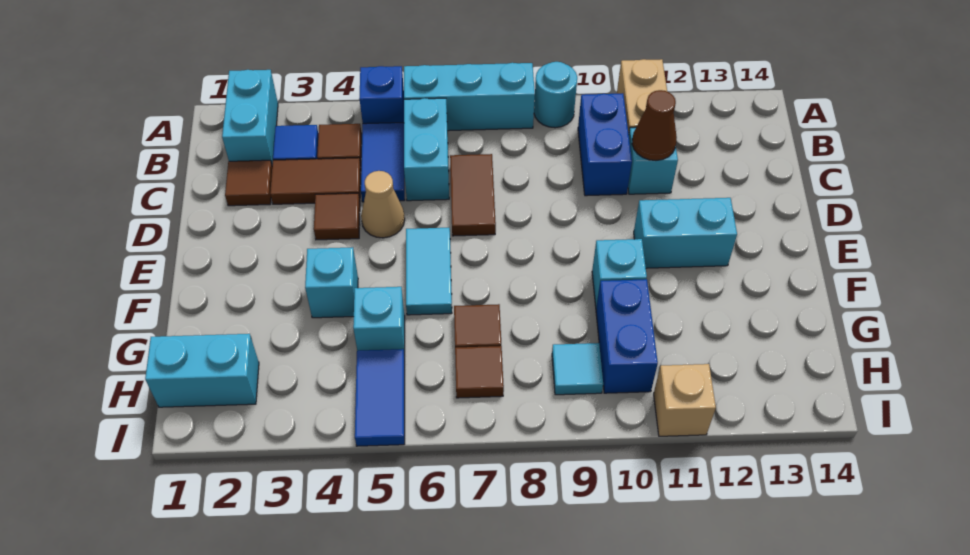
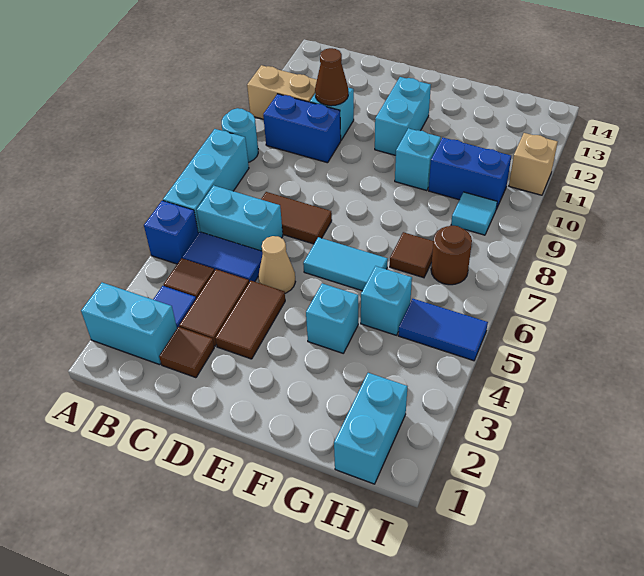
brown 1x1 tile [314,193,360,240] -> brown 1x2 tile [215,281,285,359]
brown 1x1 tile [455,346,504,398] -> brown 1x1 round brick [431,225,472,285]

